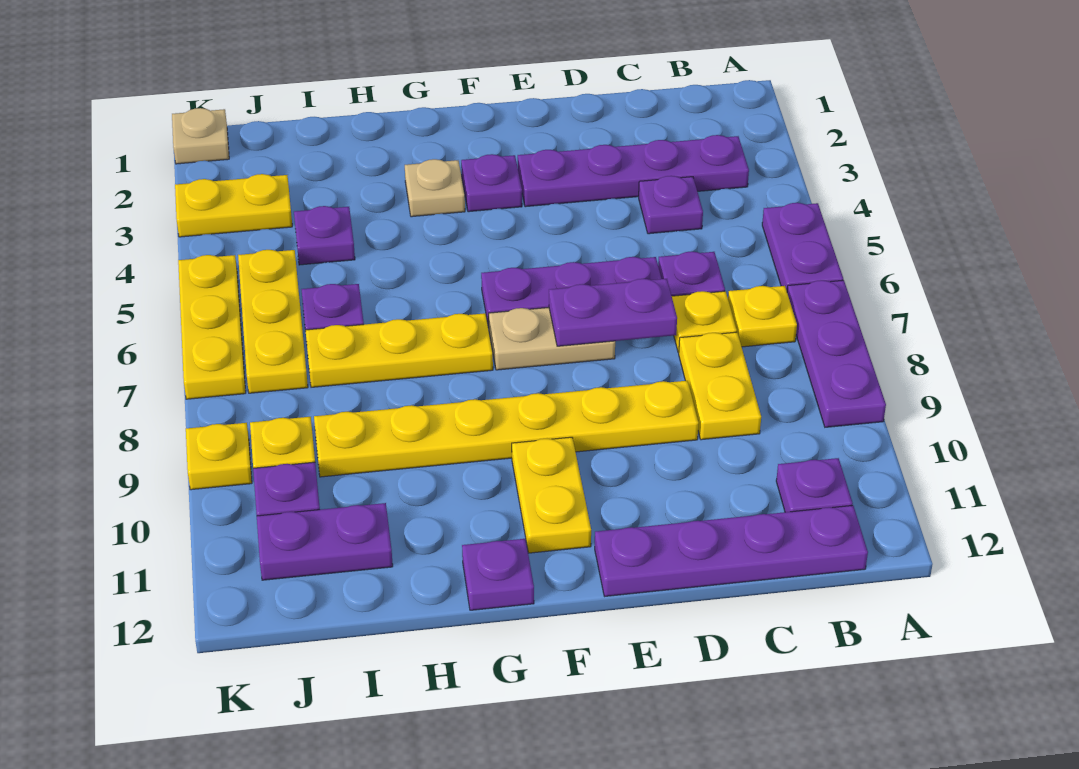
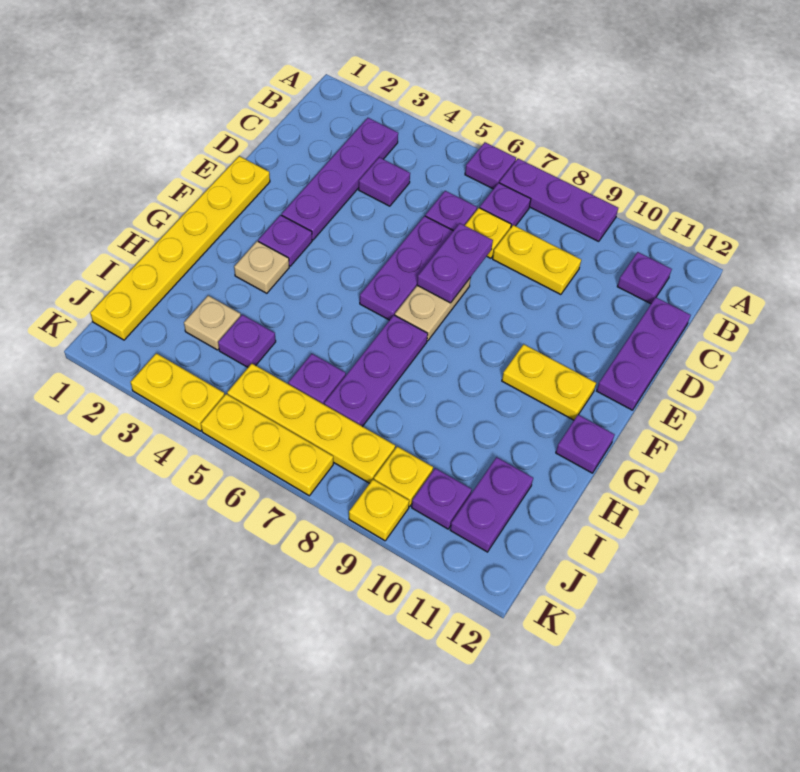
purple 1x2 plate [762,203,843,290] -> purple 1x1 plate [465,142,516,189]
yellow 1x1 plate [728,286,797,347] -> purple 1x1 plate [480,183,531,227]
purple 1x4 plate [595,505,868,596] -> purple 1x3 plate [597,297,691,410]
yellow 1x6 plate [314,381,699,477] -> yellow 1x6 plate moved to [90,156,270,340]
yellow 1x3 plate [305,313,493,387] -> purple 1x3 plate [324,315,428,426]
yellow 1x2 plate [175,174,292,237] -> yellow 1x2 plate turned to [131,353,225,431]
yellow 1x3 plate [238,250,308,393] -> yellow 1x4 plate [227,363,395,483]
tan 1x1 plate [172,108,229,164] -> tan 1x1 plate moved to [184,296,241,350]

